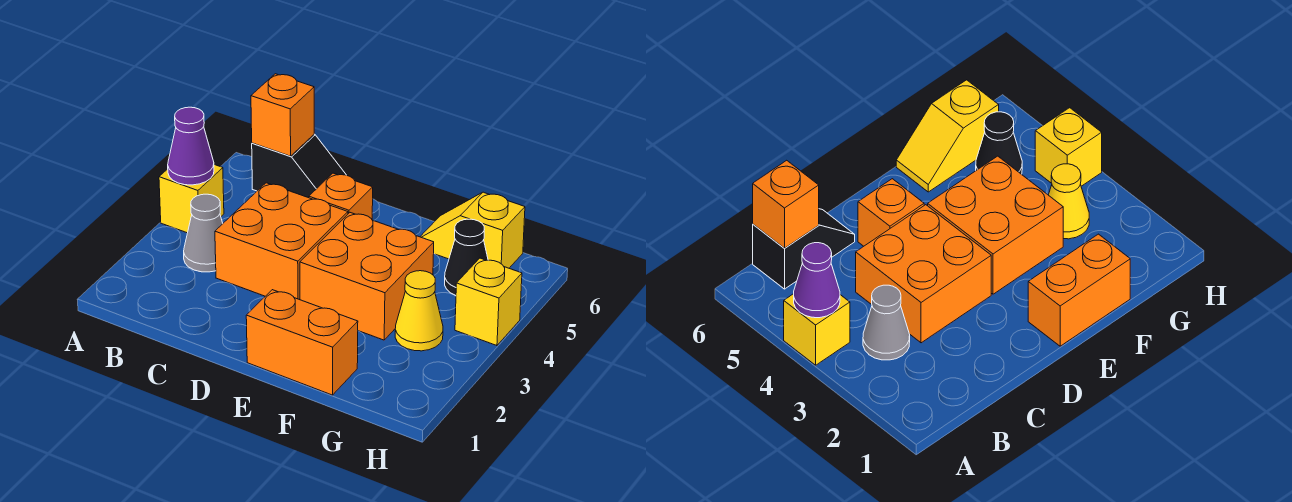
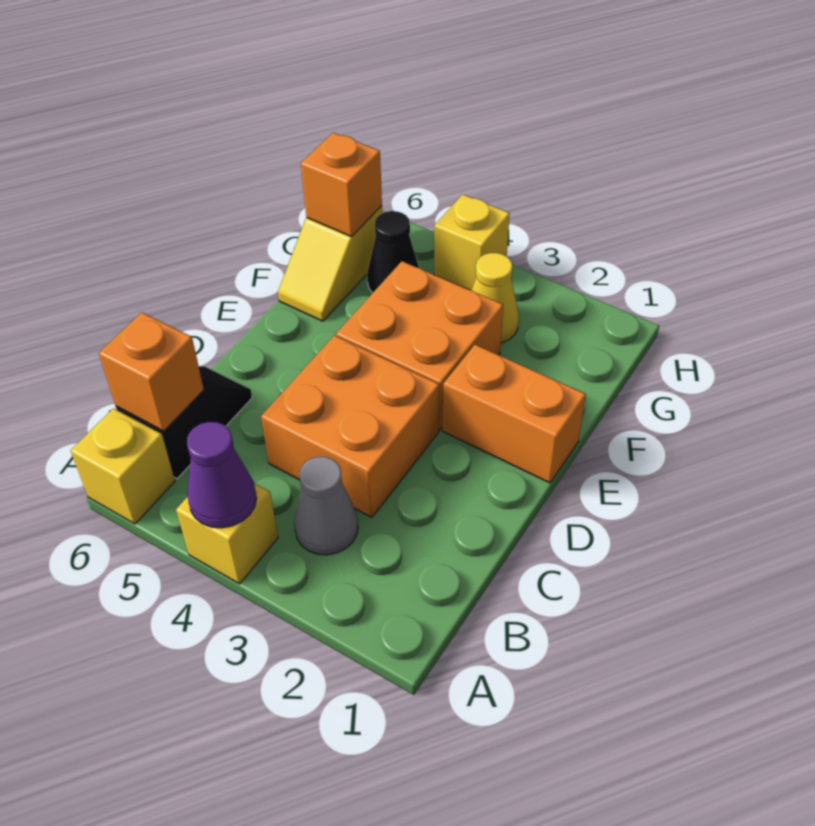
none -> yellow 1x1 brick [71,408,175,524]
orange 1x1 brick [309,173,373,219] -> orange 1x1 brick moved to [301,133,382,237]
orange 1x2 brick [246,290,358,395] -> orange 1x2 brick turned to [443,345,586,483]

